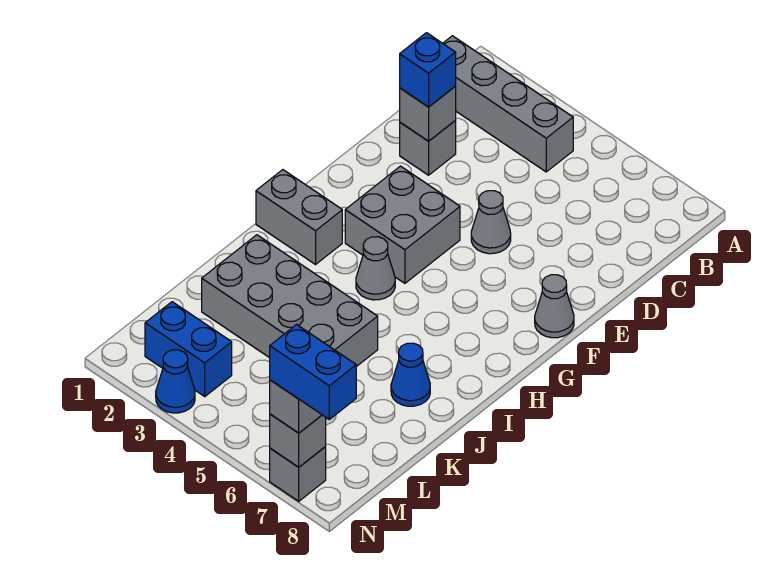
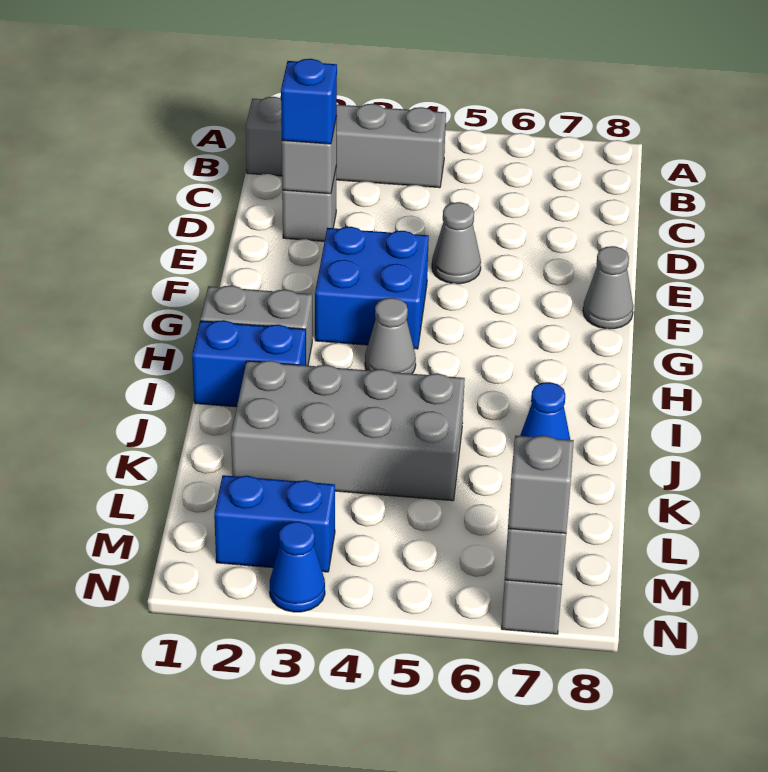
grey 2x2 brick [345,166,460,283] -> blue 2x2 brick [315,227,429,349]
blue 1x2 brick [270,325,356,419] -> blue 1x2 brick moved to [192,320,306,407]

